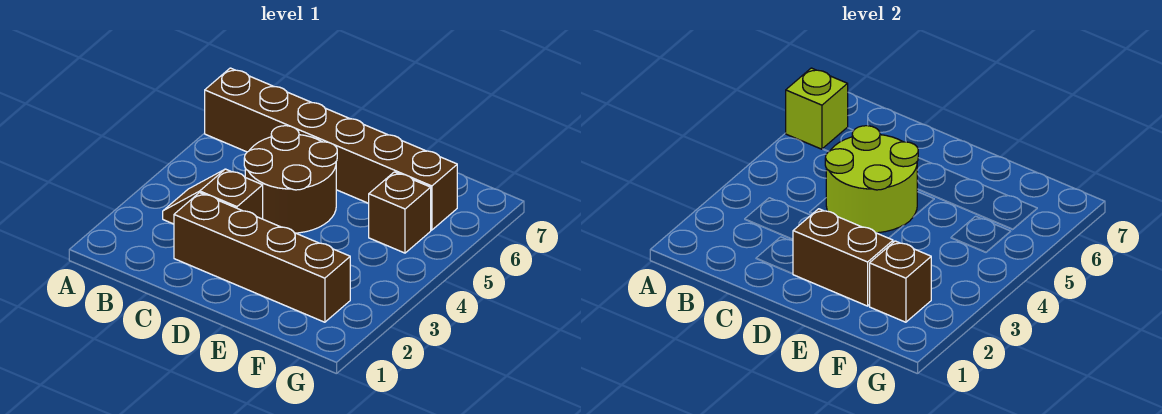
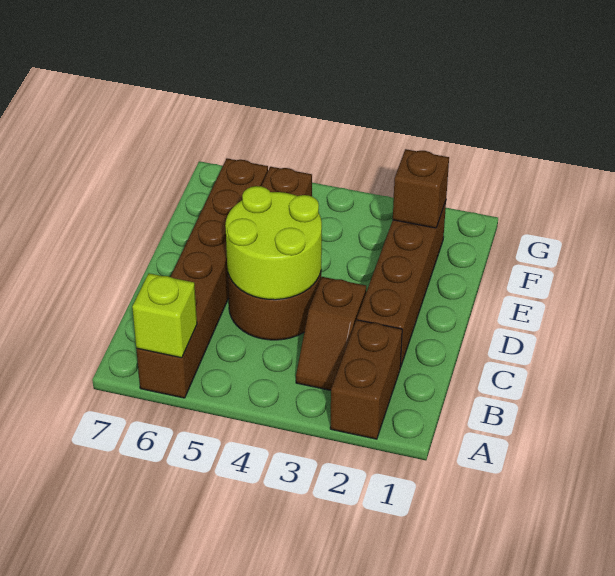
brown 1x2 brick [793,209,893,306] -> brown 1x2 brick moved to [330,320,402,439]

